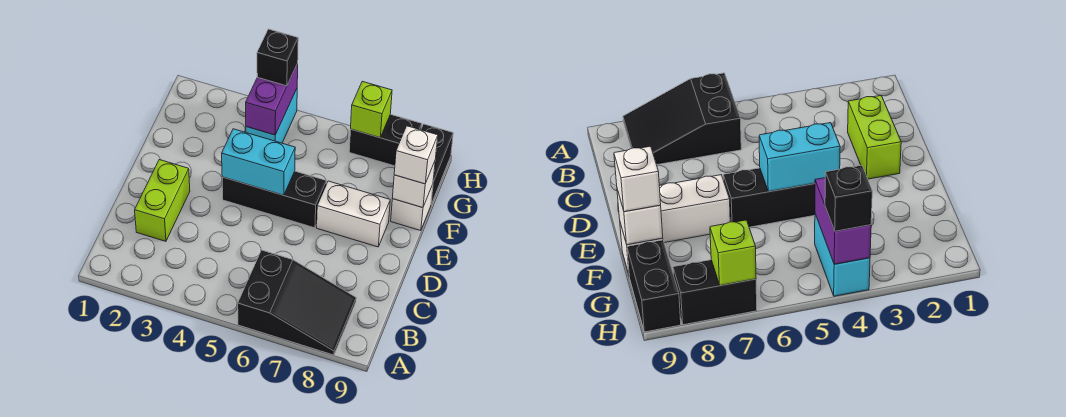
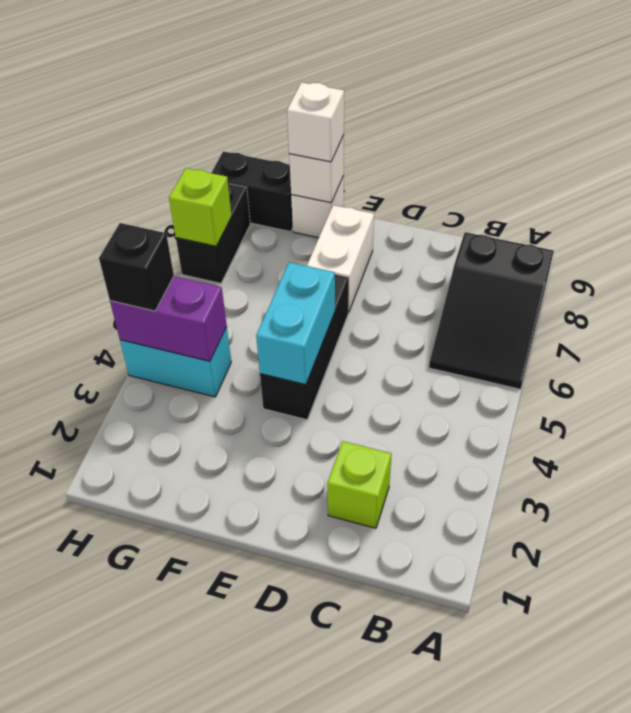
black 2x3 slope [238,250,356,355] -> black 2x3 slope turned to [429,232,554,389]
lime 1x2 brick [135,160,190,241] -> lime 1x1 brick [327,441,391,528]

